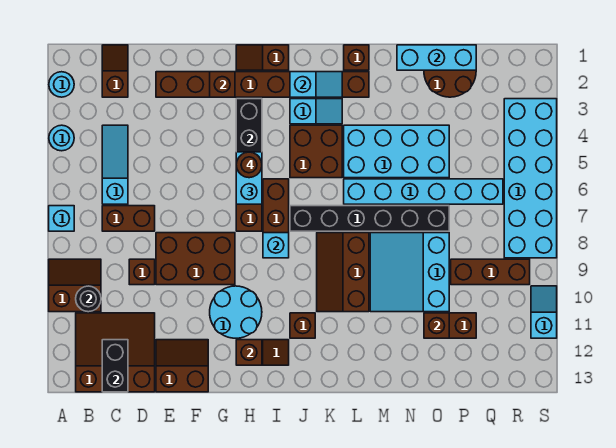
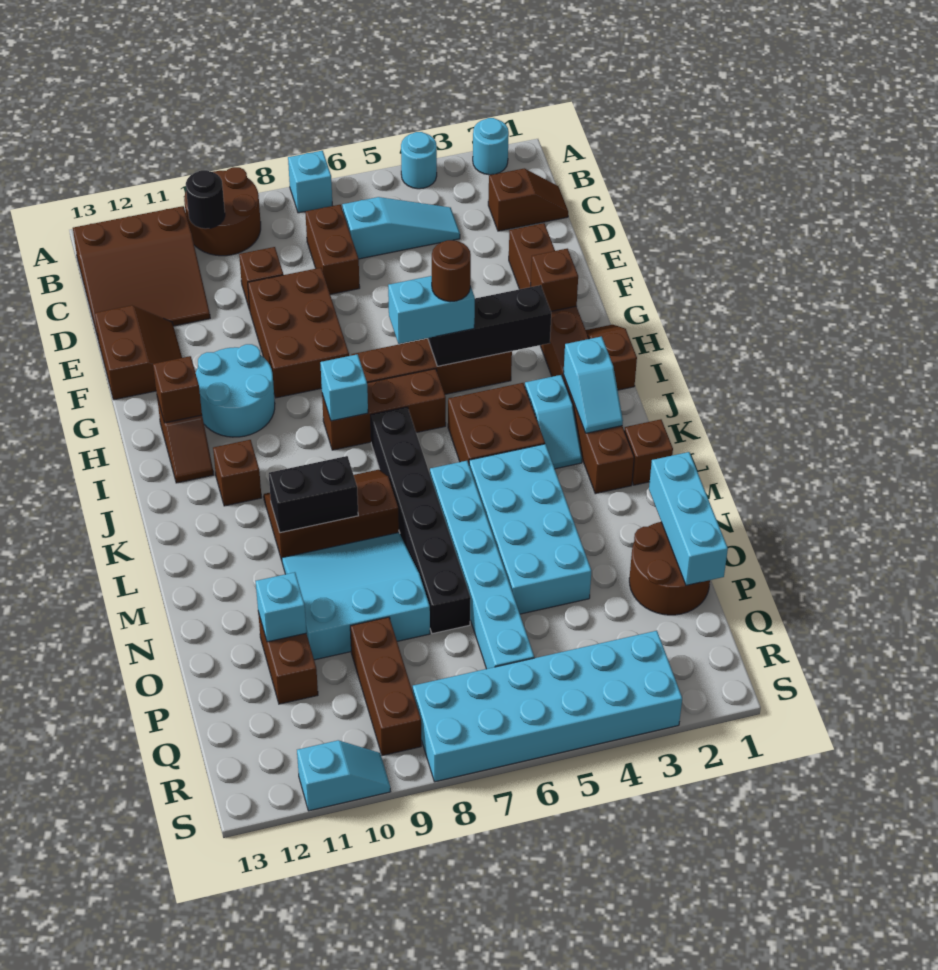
brown 2x2 slope [49,259,101,312] -> brown 2x2 round brick [184,167,261,256]
brown 3x3 slope [76,313,155,392] -> brown 3x3 slope turned to [73,206,210,337]
black 1x2 brick [102,340,128,392] -> black 1x2 brick moved to [269,456,358,533]
brown 1x1 brick [424,313,449,338] -> cyan 1x1 brick [256,572,306,642]

